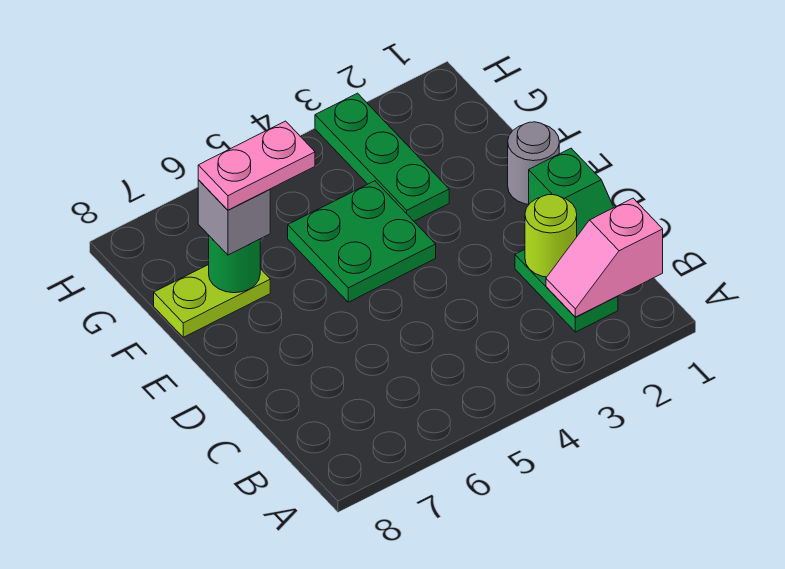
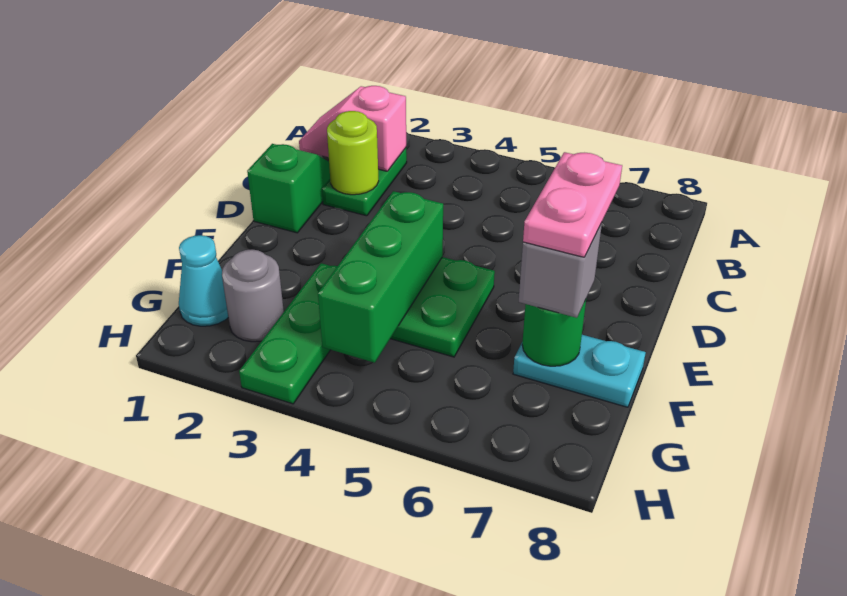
pink 1x2 slope [546,198,663,317] -> pink 1x2 slope turned to [299,86,406,171]
grey 1x1 round brick [508,122,559,204] -> grey 1x1 round brick moved to [222,250,284,342]
none -> green 1x3 brick [318,191,443,363]
pink 1x2 plate [198,121,315,210] -> pink 1x2 plate turned to [523,152,622,257]
lime 1x2 plate [154,265,270,337] -> cyan 1x2 plate [513,335,646,407]
none -> cyan 1x1 cone [179,235,228,326]

